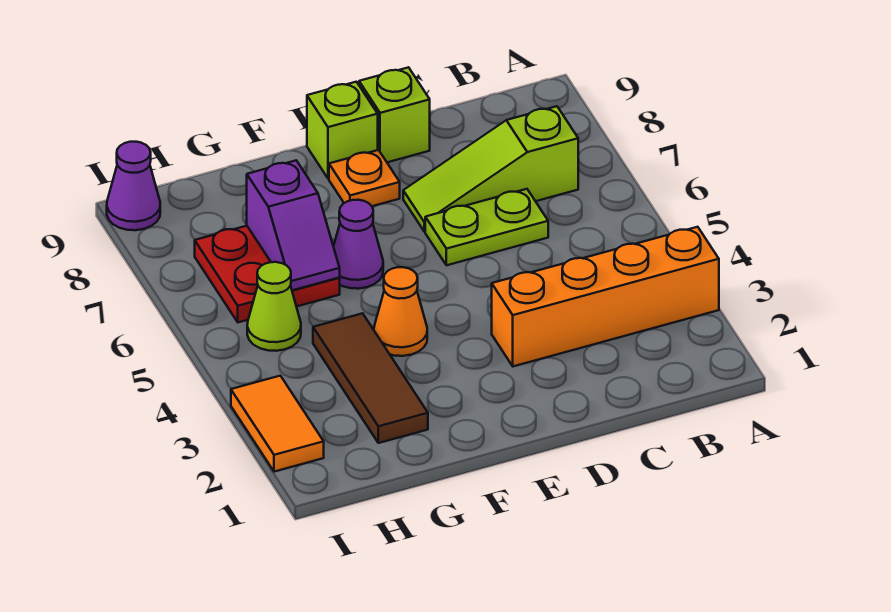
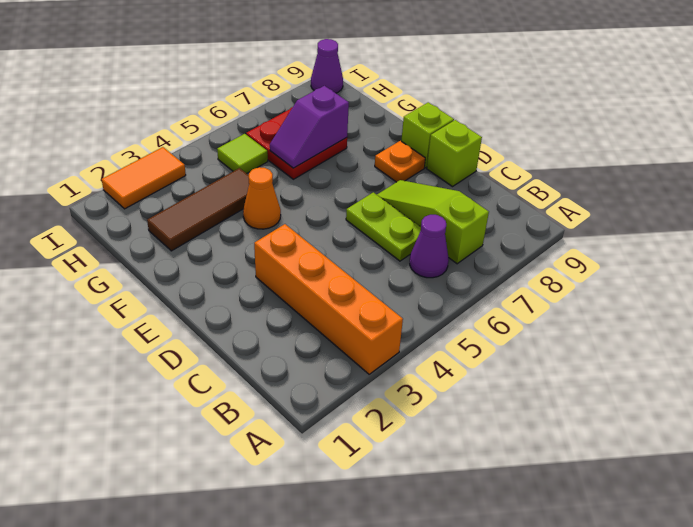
purple 1x1 cone [334,200,383,289] -> purple 1x1 cone moved to [410,215,449,278]
lime 1x1 cone [247,262,301,351] -> lime 1x1 tile [217,134,268,173]

